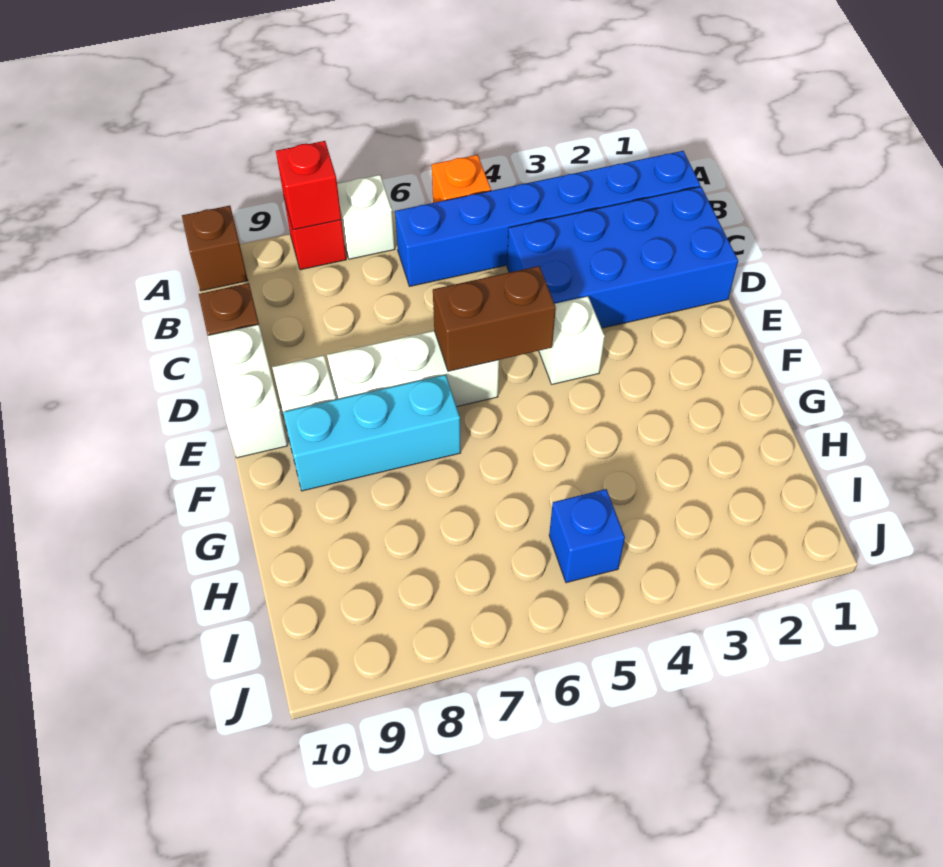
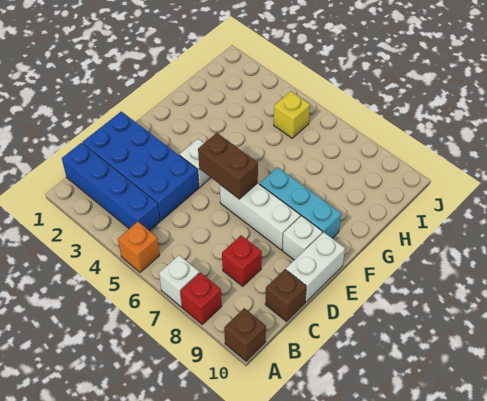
red 1x1 brick [276,141,341,230] -> red 1x1 brick moved to [222,235,262,286]
blue 1x6 brick [395,151,700,286] -> blue 1x4 brick [62,143,160,231]
blue 1x1 brick [549,489,625,583] -> yellow 1x1 brick [274,91,310,138]

